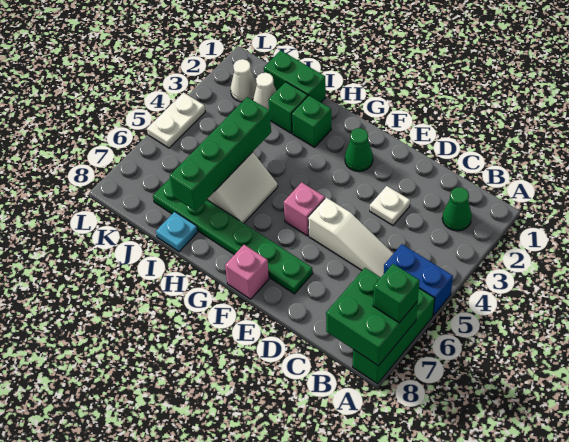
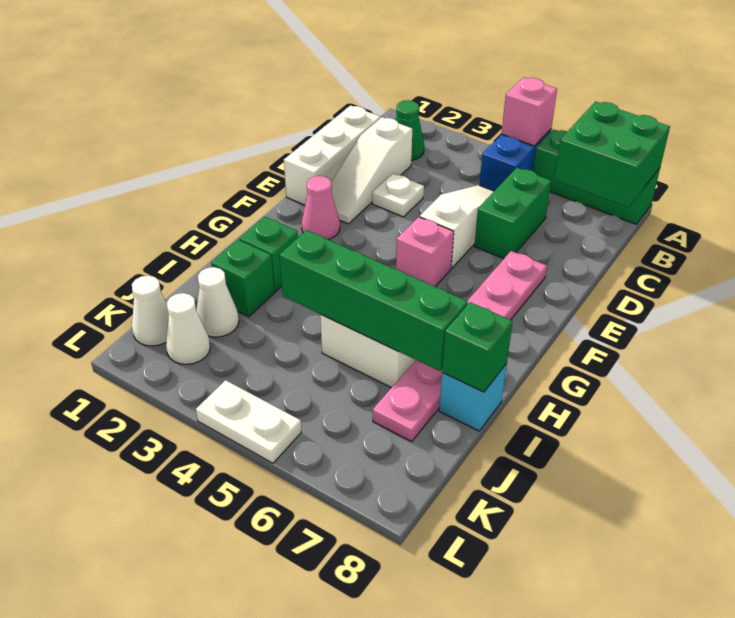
green 1x1 brick [373,264,419,323] -> green 1x1 brick moved to [442,302,513,392]
none -> white 1x3 brick [284,105,380,205]
none -> white 1x3 slope [331,117,412,224]
green 1x6 plate [153,179,313,294] -> pink 1x6 plate [373,251,547,442]
green 1x1 cone [345,128,373,171] -> pink 1x1 cone [301,176,340,240]
pink 1x1 brick [225,245,269,299] -> pink 1x1 brick moved to [502,77,557,146]
green 1x2 brick [264,50,326,102] -> green 1x2 brick moved to [474,168,551,259]
cyan 1x1 plate [156,212,198,252] -> cyan 1x1 brick [439,364,507,431]
none -> white 1x1 cone [132,276,169,346]

